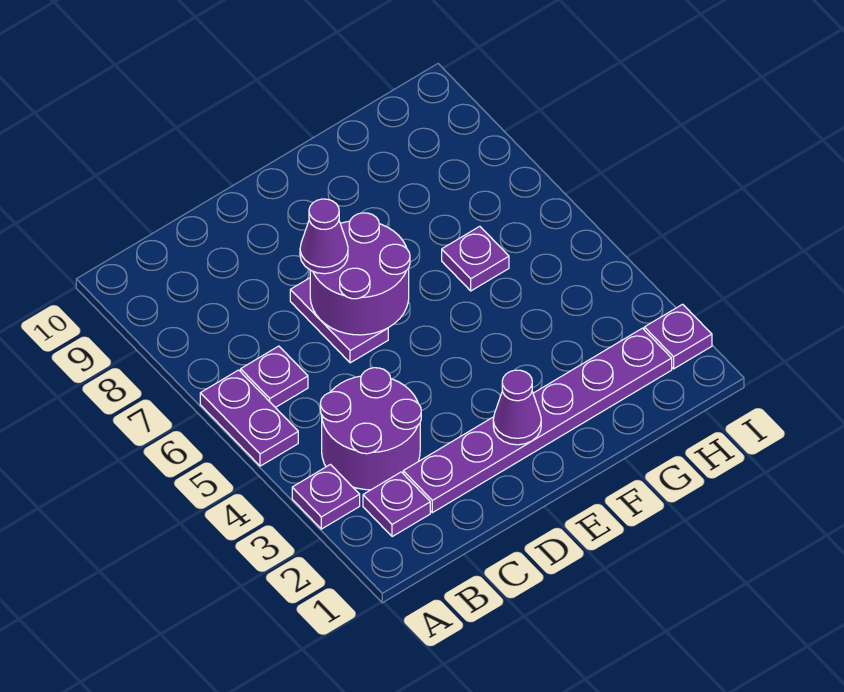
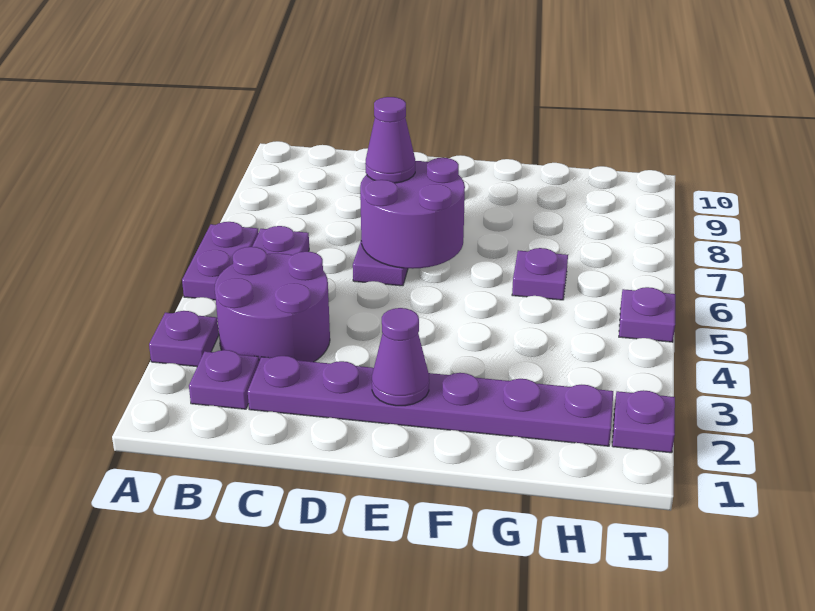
none -> purple 1x1 plate [619,287,675,342]

